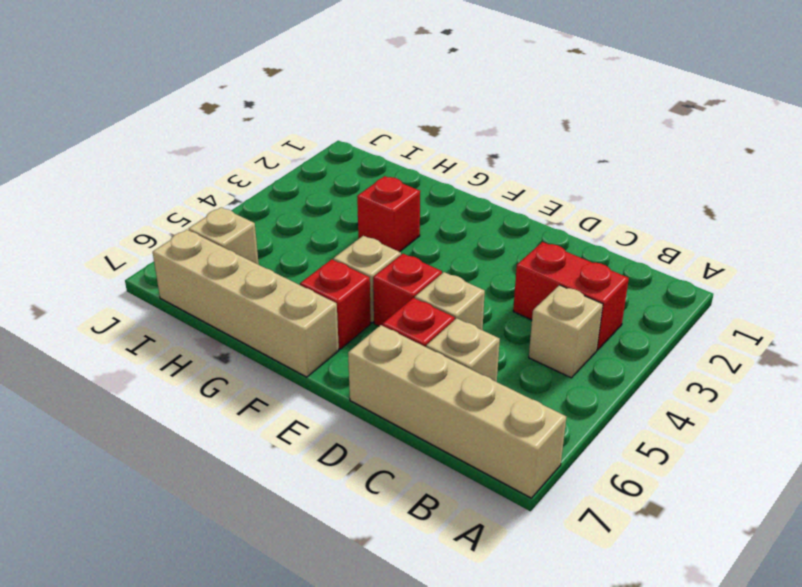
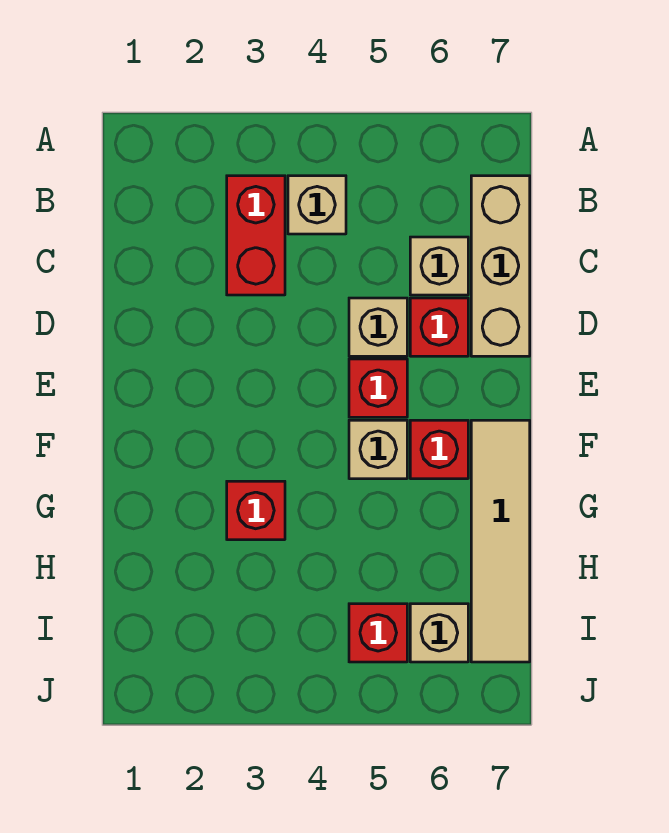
tan 1x4 brick [348,325,566,498] -> tan 1x3 brick [471,176,530,356]
tan 1x4 brick [153,230,339,377] -> tan 1x4 tile [471,420,530,662]
none -> red 1x1 brick [349,604,407,662]

